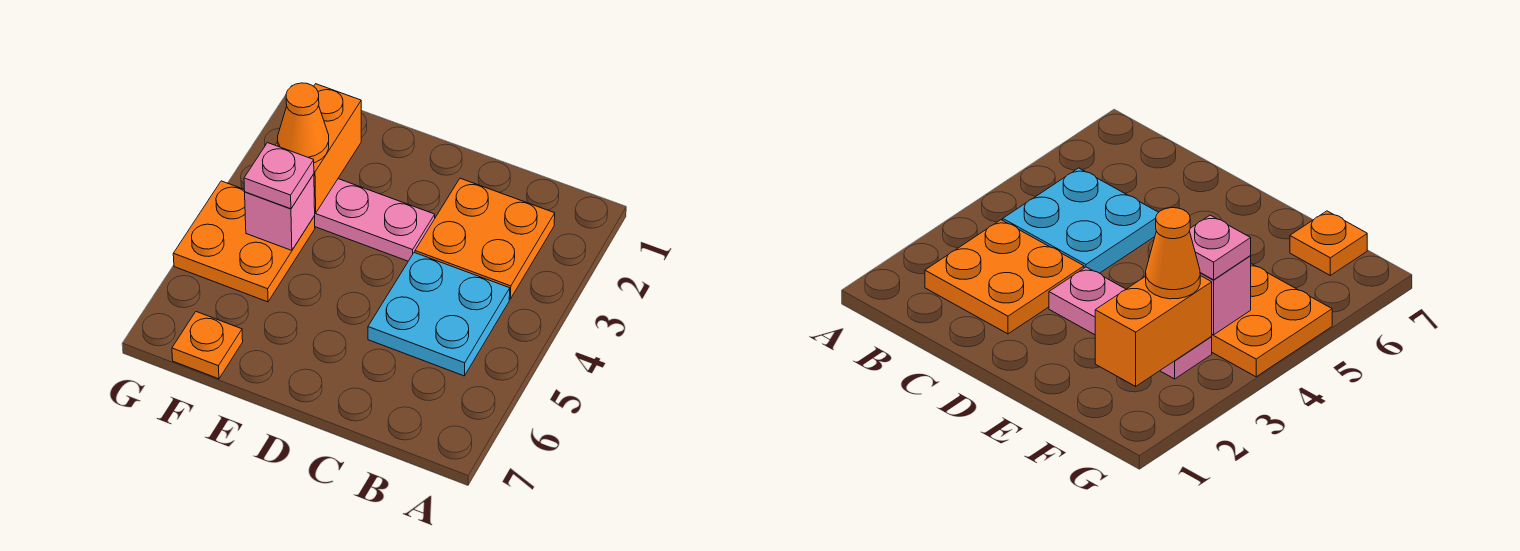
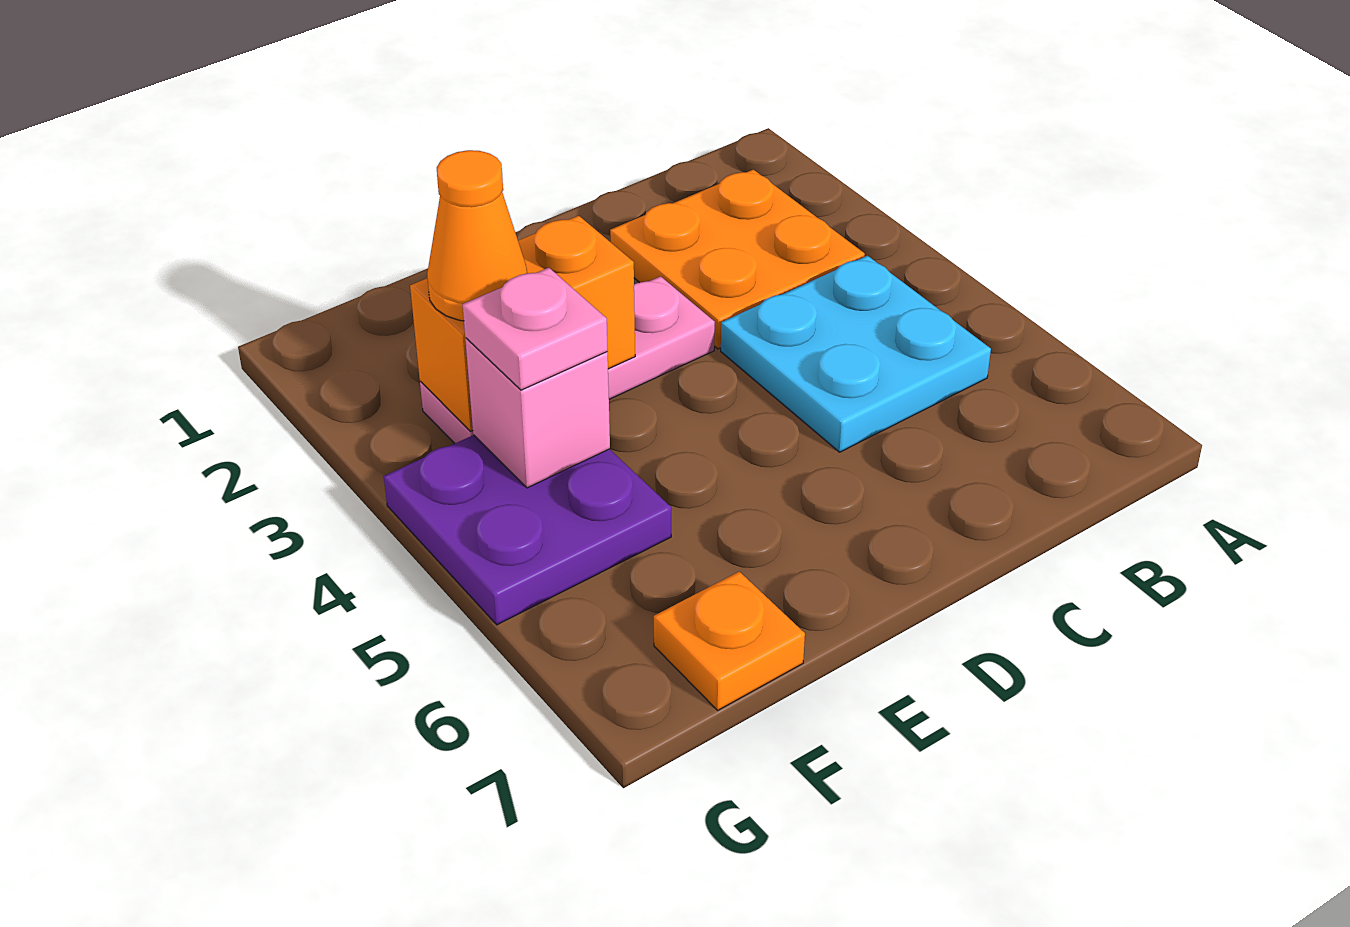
orange 1x2 brick [275,84,361,213] -> orange 1x2 brick turned to [410,216,635,431]
orange 2x2 plate [173,181,315,302] -> purple 2x2 plate [384,435,671,625]

